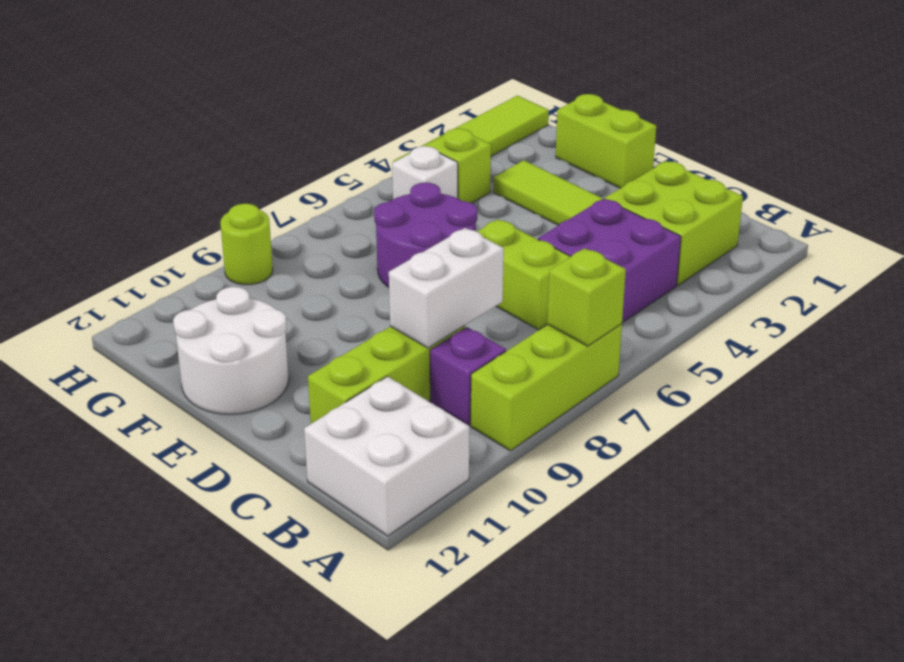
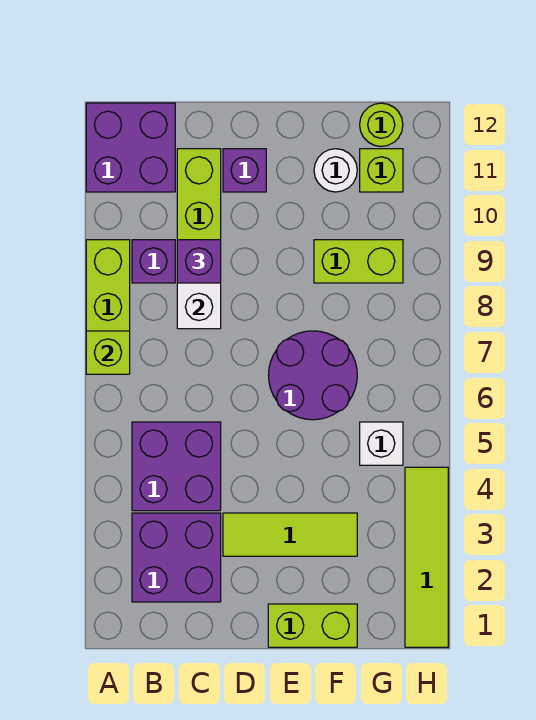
white 2x2 brick [304,377,469,536] -> purple 2x2 brick [86,103,175,192]
lime 2x2 brick [605,161,743,285] -> purple 2x2 brick [132,513,221,602]
lime 1x2 brick [477,219,571,330] -> lime 1x2 brick moved to [314,240,403,283]
none -> purple 1x1 brick [177,240,221,283]
none -> purple 1x1 brick [223,149,266,192]
white 2x2 round brick [173,287,289,414] -> white 1x1 round brick [314,149,357,192]
lime 1x1 brick [426,129,491,203] -> lime 1x1 brick moved to [360,149,403,192]
lime 1x1 round brick [220,204,273,285] -> lime 1x1 round brick moved to [360,103,403,146]

